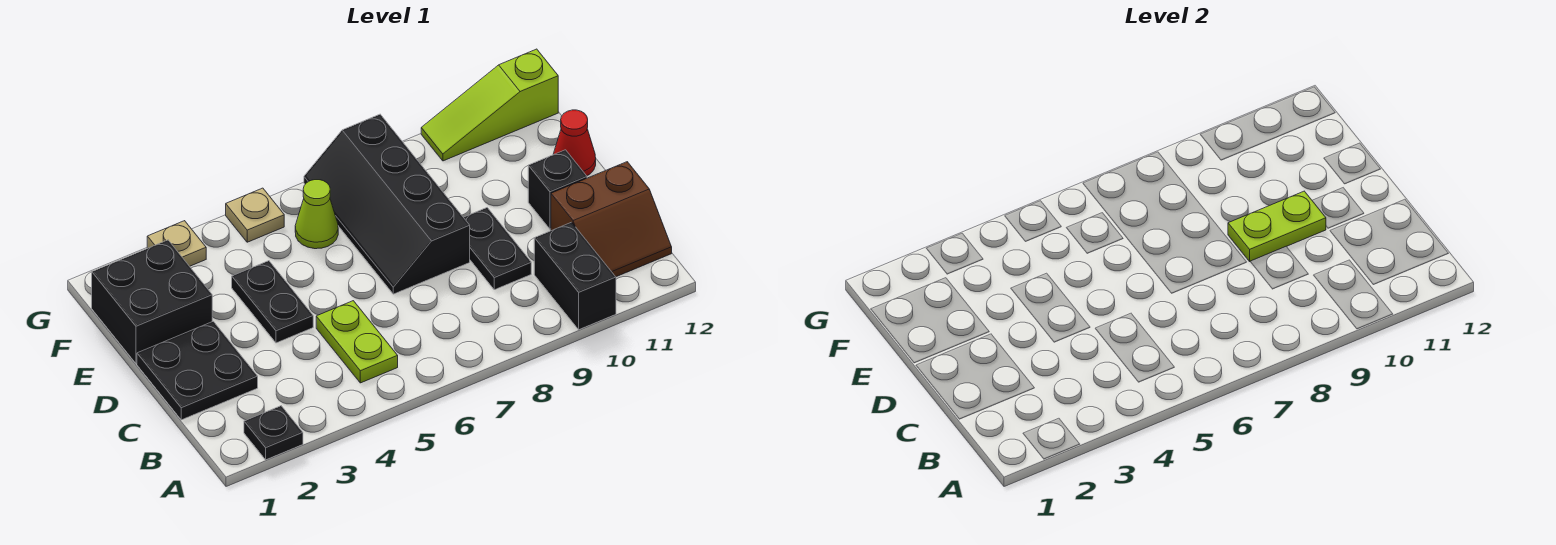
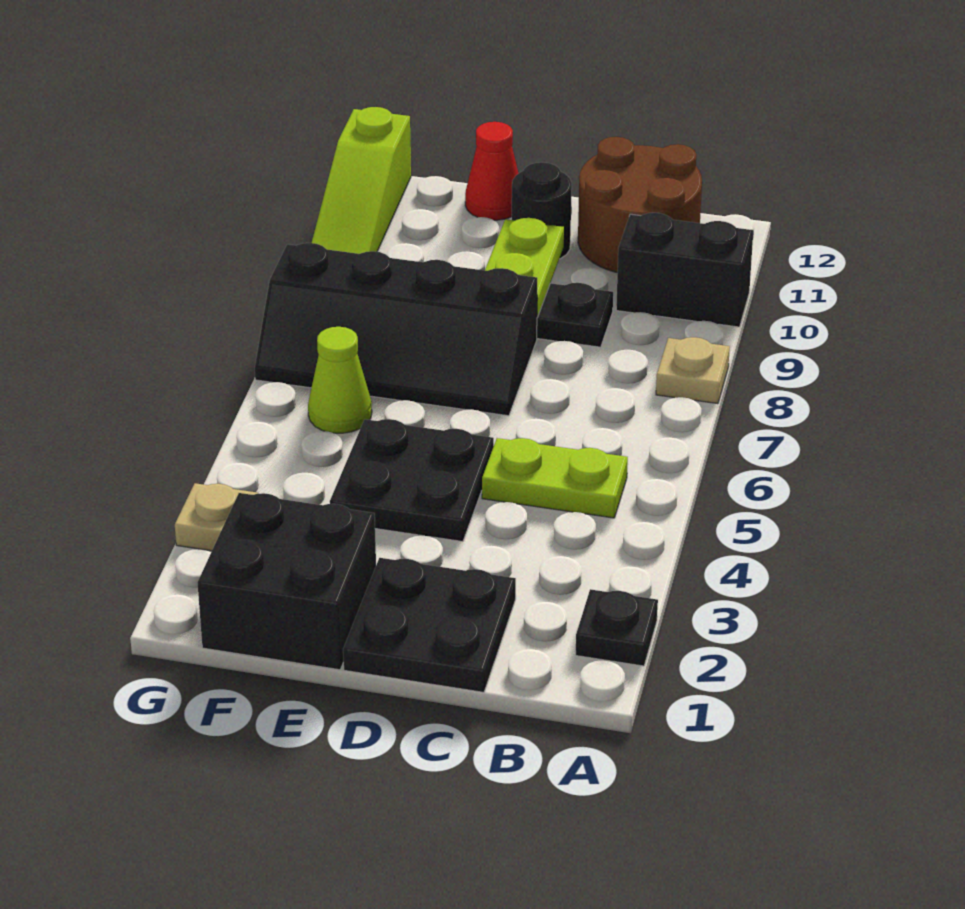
brown 2x2 slope [551,162,672,277] -> brown 2x2 round brick [578,137,702,273]
black 1x2 plate [232,261,313,343] -> black 2x2 plate [330,419,494,542]
black 1x1 brick [528,150,587,229] -> black 1x1 round brick [512,162,572,259]
tan 1x1 plate [226,188,284,242] -> tan 1x1 plate moved to [656,337,730,404]

